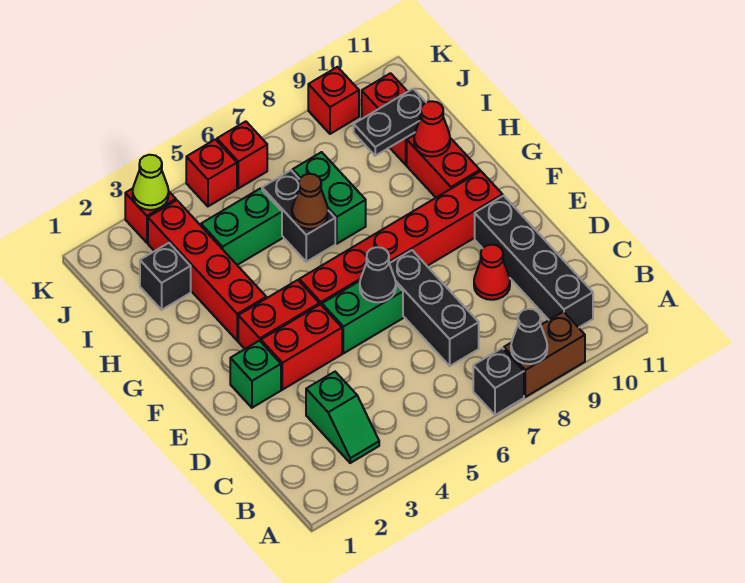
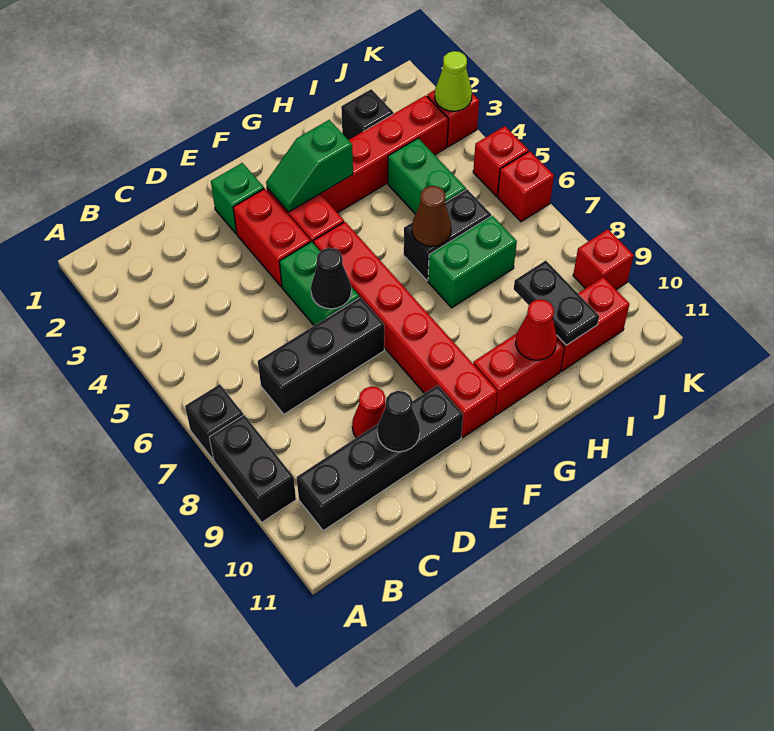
brown 1x2 brick [504,312,585,397] -> black 1x2 brick [209,415,296,522]
black 1x1 cone [511,309,547,364] -> black 1x1 cone moved to [377,391,420,452]
green 1x2 slope [306,372,379,463] -> green 1x2 slope moved to [266,120,353,212]

